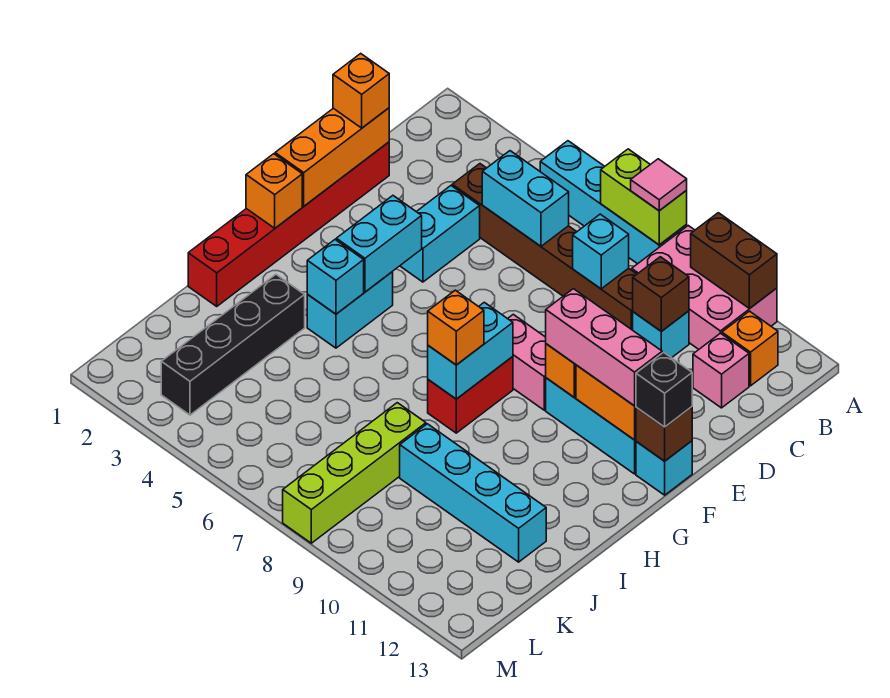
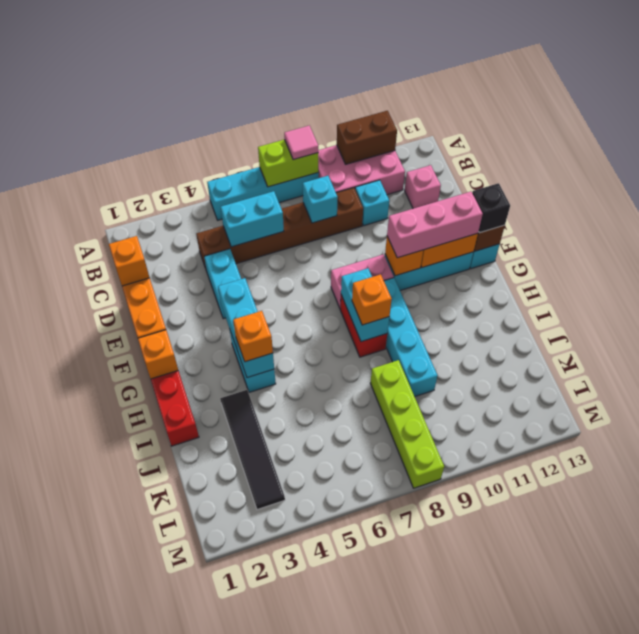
orange 1x1 brick [722,311,778,386] -> orange 1x1 brick moved to [233,311,273,362]
brown 1x1 brick [633,257,689,331] -> none
black 1x4 brick [161,275,305,415] -> black 1x4 tile [220,390,285,510]
cyan 1x4 brick [400,424,546,562] -> cyan 1x4 brick turned to [384,278,437,397]

